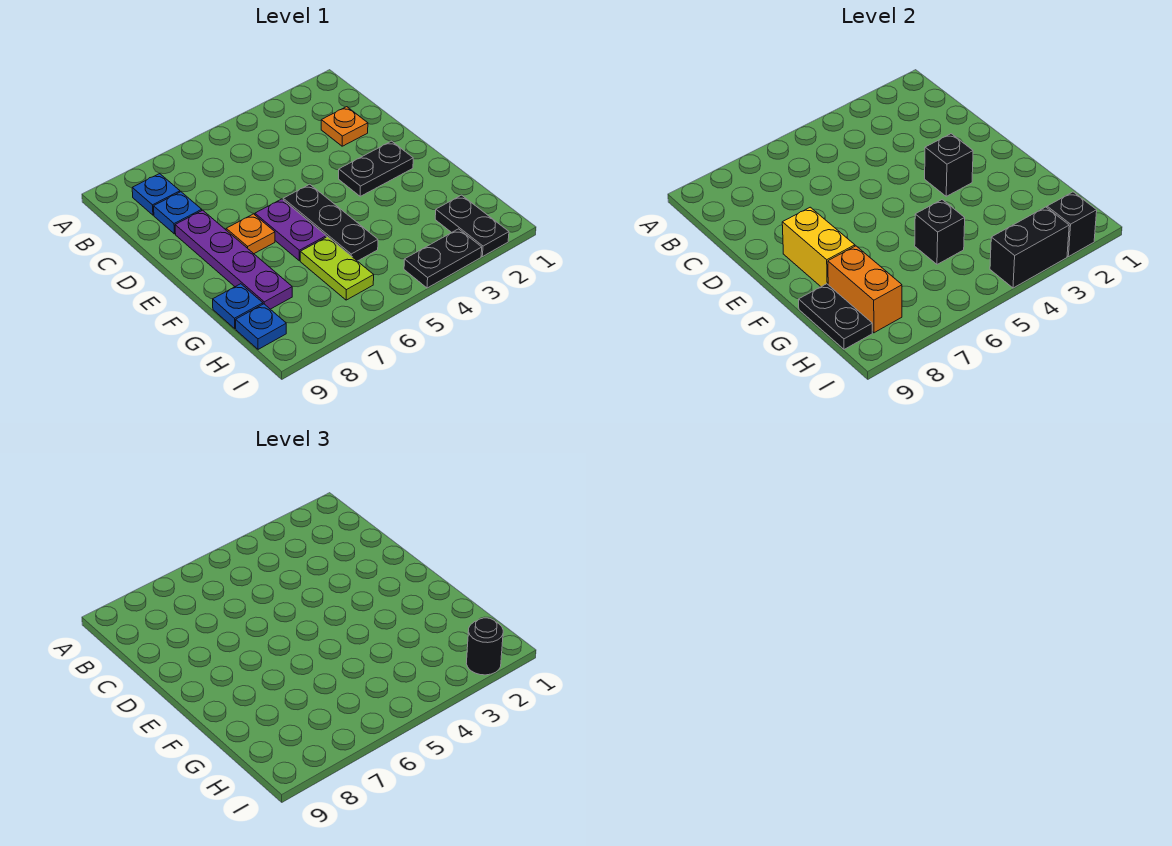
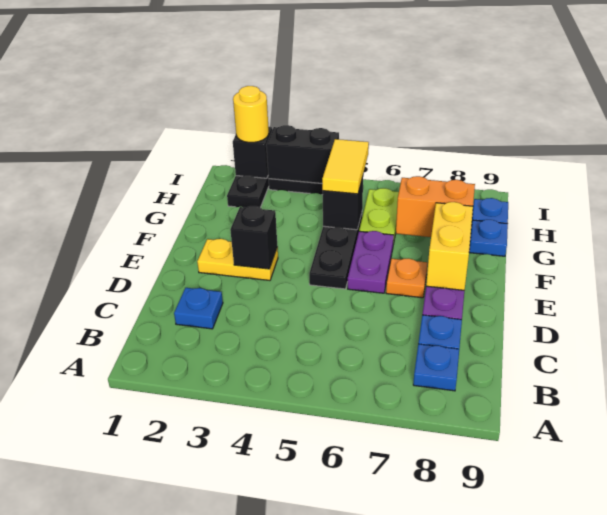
orange 1x1 plate [321,107,368,146] -> blue 1x1 plate [174,288,223,329]
black 1x2 plate [339,141,413,196] -> yellow 1x2 plate [197,239,278,280]
none -> yellow 1x2 tile [322,139,369,194]
orange 1x2 brick [828,246,902,333] -> orange 1x2 brick turned to [396,176,475,237]
black 1x2 plate [799,284,872,349] -> none
black 1x1 round brick [466,618,503,675] -> yellow 1x1 round brick [233,86,269,142]

